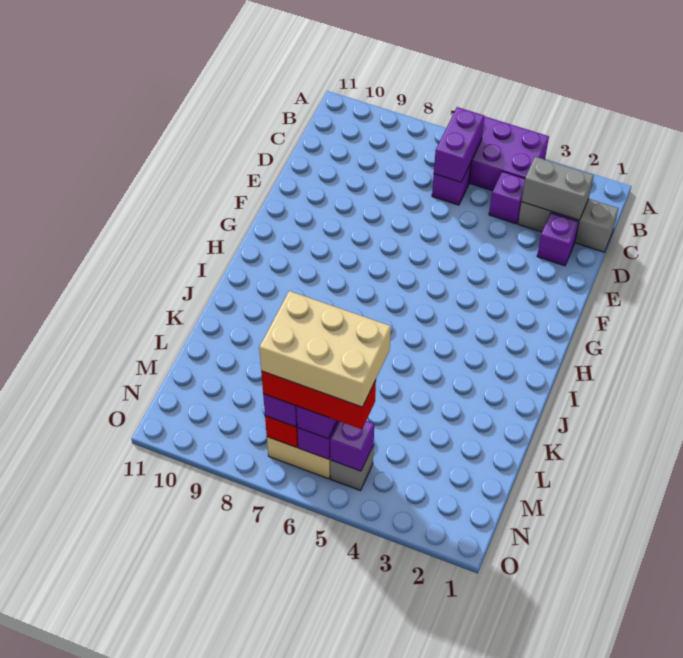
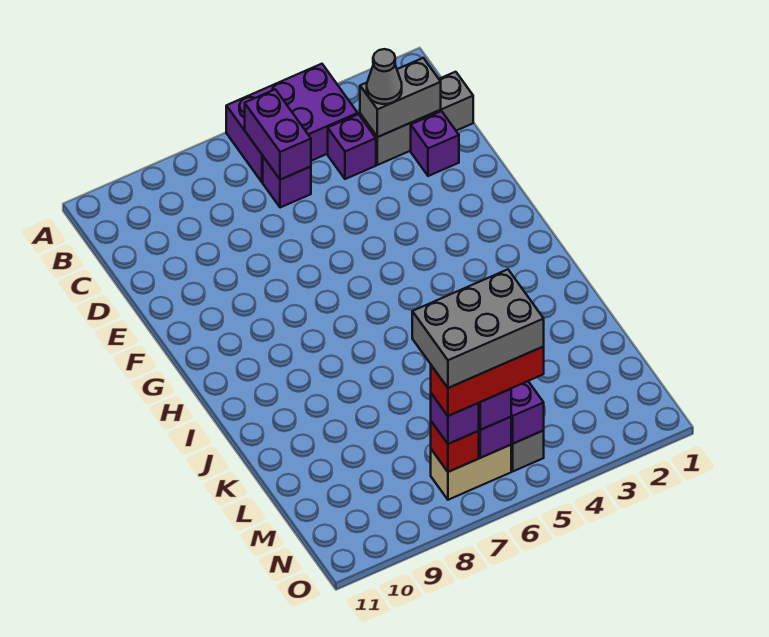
none -> grey 1x1 cone [367,49,402,104]
tan 2x3 brick [259,291,391,407] -> grey 2x3 brick [412,269,544,388]

